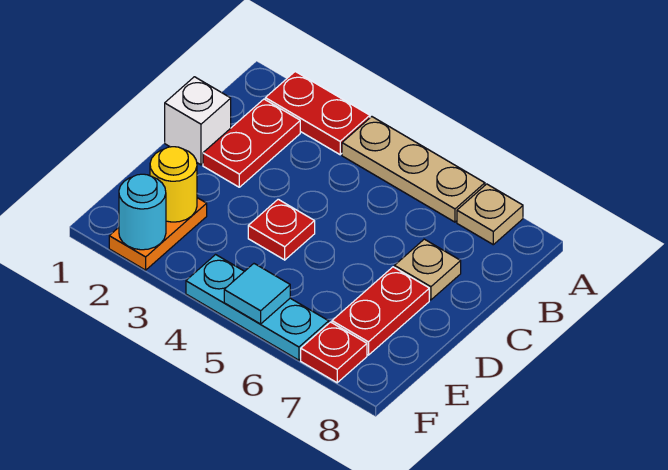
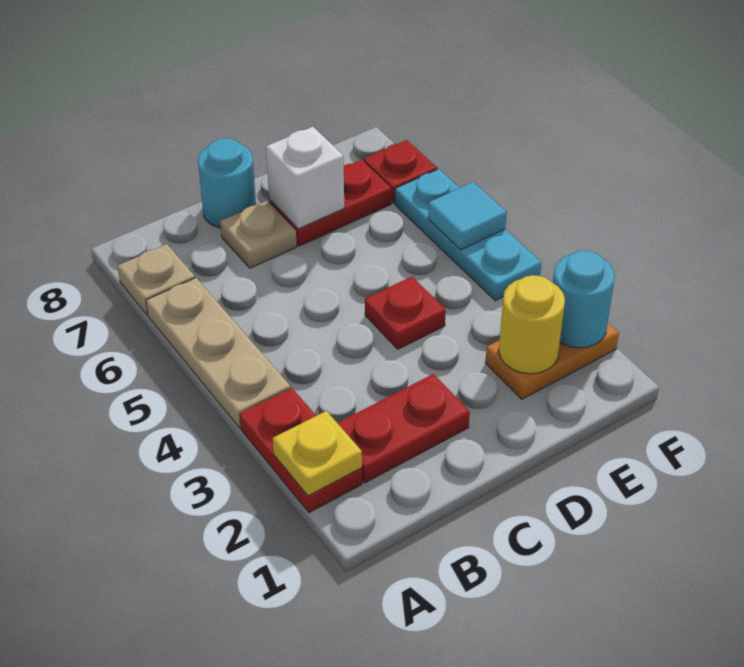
none -> yellow 1x1 plate [273,411,362,496]
white 1x1 brick [165,77,231,165] -> white 1x1 brick moved to [266,127,344,229]
none -> cyan 1x1 round brick [198,139,256,228]

